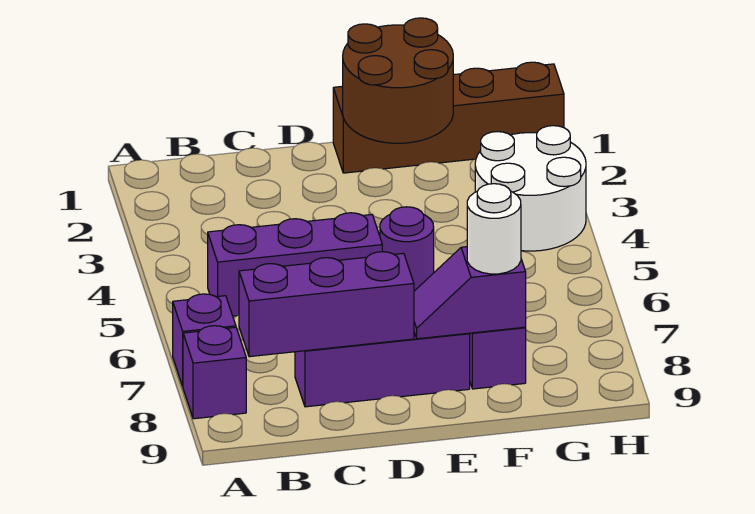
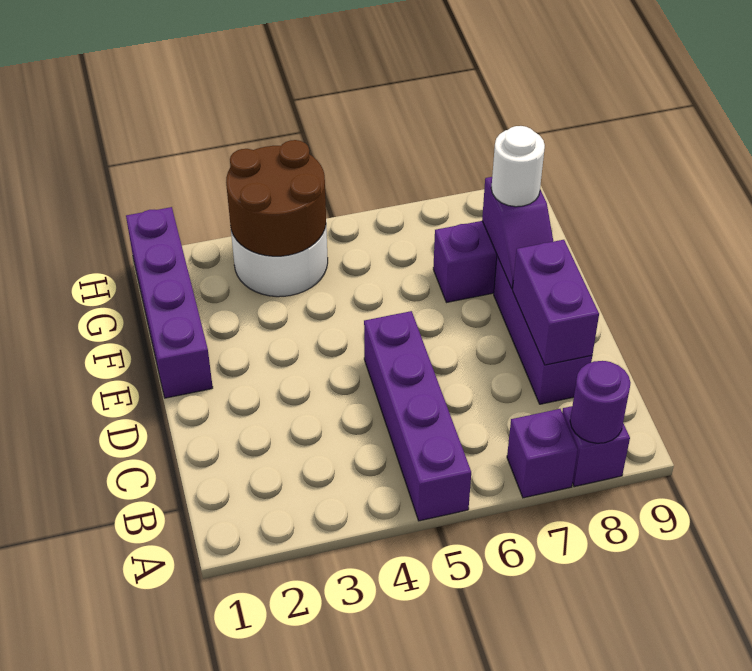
purple 1x3 brick [208,213,382,316] -> purple 1x4 brick [364,311,471,521]
purple 1x3 brick [239,252,414,357] -> purple 1x2 brick [513,240,599,365]
brown 1x4 brick [333,62,564,173] -> purple 1x4 brick [126,207,213,398]
brown 2x2 round brick [343,18,453,143] -> brown 2x2 round brick moved to [226,140,326,256]
purple 1x1 round brick [380,207,434,291] -> purple 1x1 round brick moved to [570,361,631,443]

